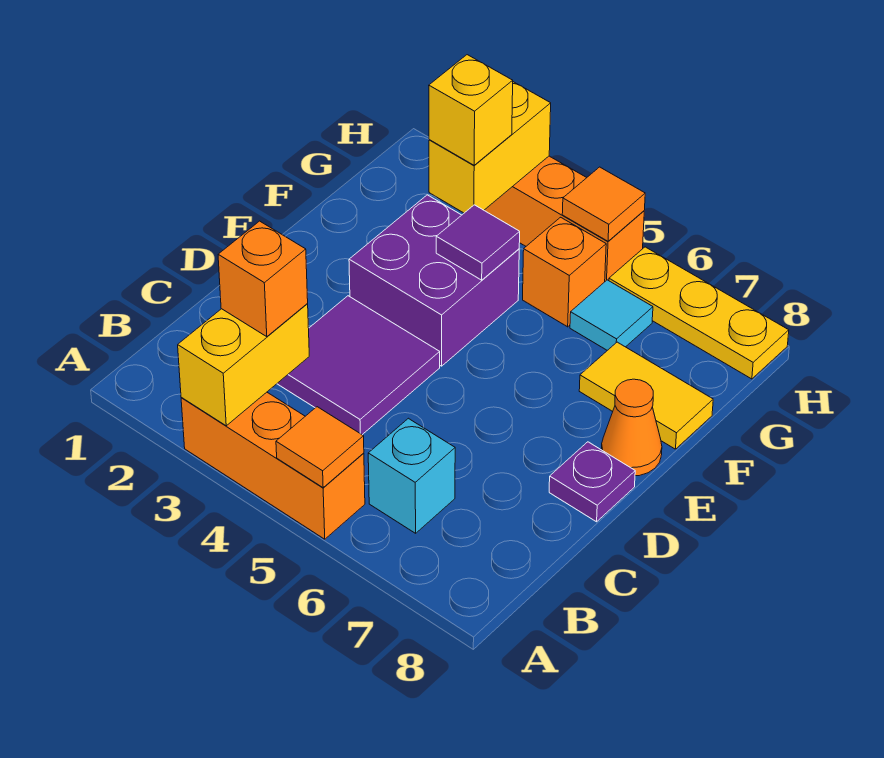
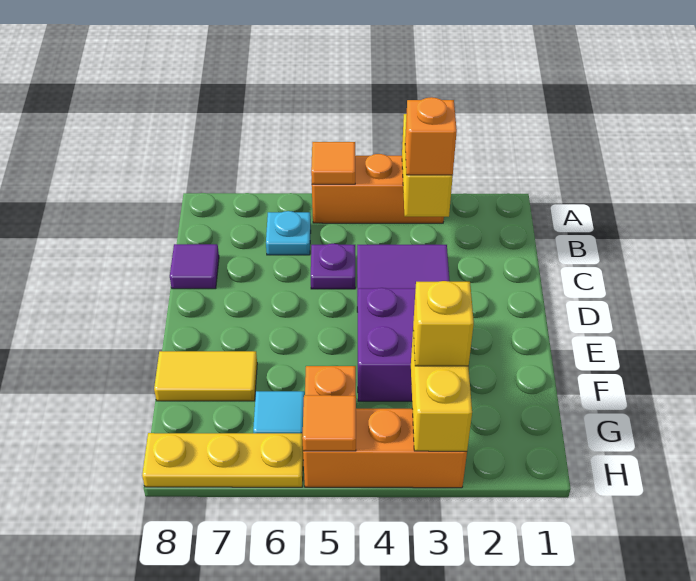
cyan 1x1 brick [368,418,455,533] -> cyan 1x1 plate [266,211,311,255]
purple 1x1 plate [549,442,635,522] -> purple 1x1 plate moved to [311,244,355,289]
orange 1x1 cone [601,379,662,476] -> none
purple 1x1 tile [436,205,520,280] -> purple 1x1 tile moved to [170,244,219,289]

